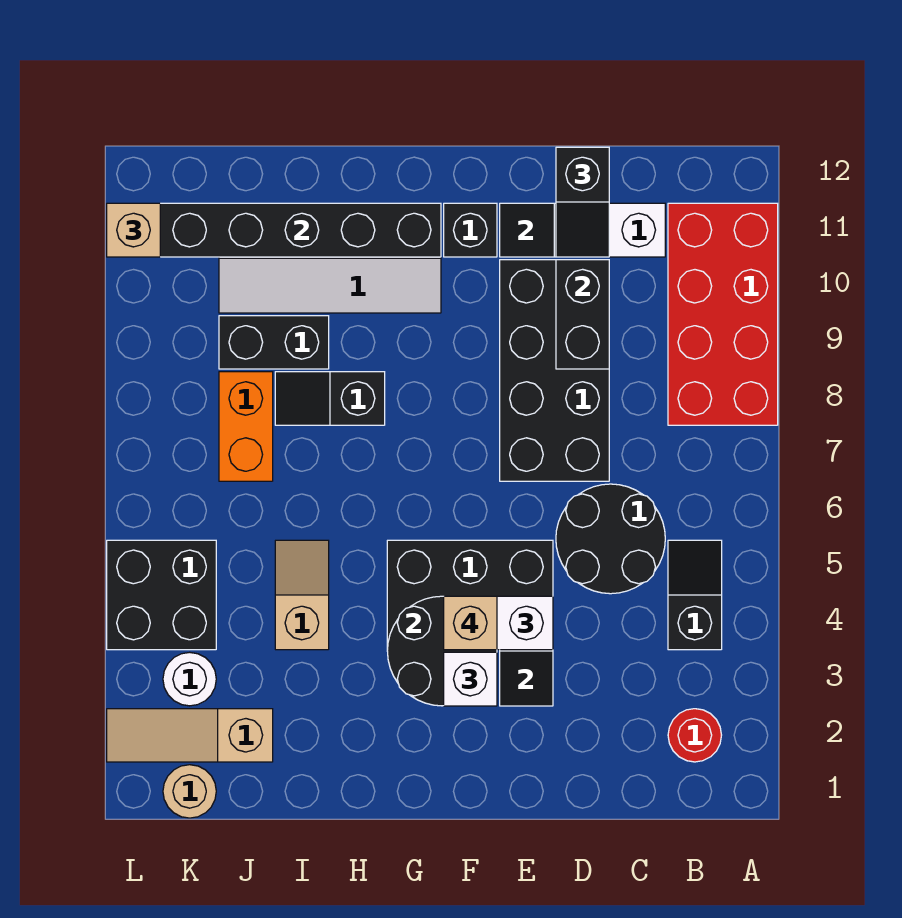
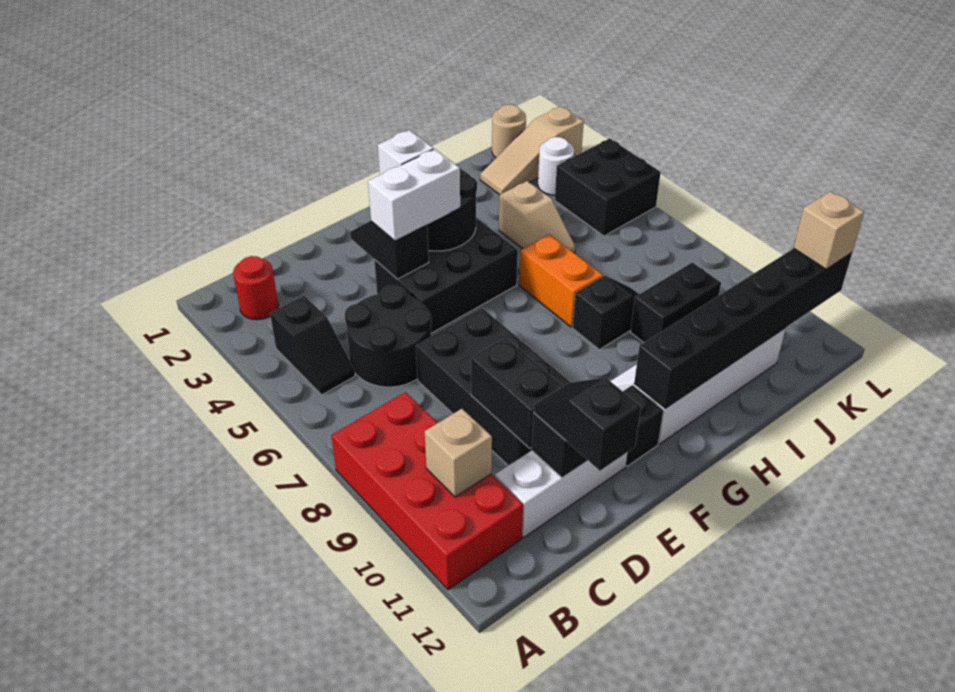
tan 1x1 brick [444,596,497,650] -> tan 1x1 brick moved to [425,409,492,497]
tan 1x3 slope [107,709,273,762] -> tan 1x3 slope turned to [480,106,584,195]
orange 1x2 brick [219,372,273,481] -> orange 1x2 brick moved to [519,234,603,327]

